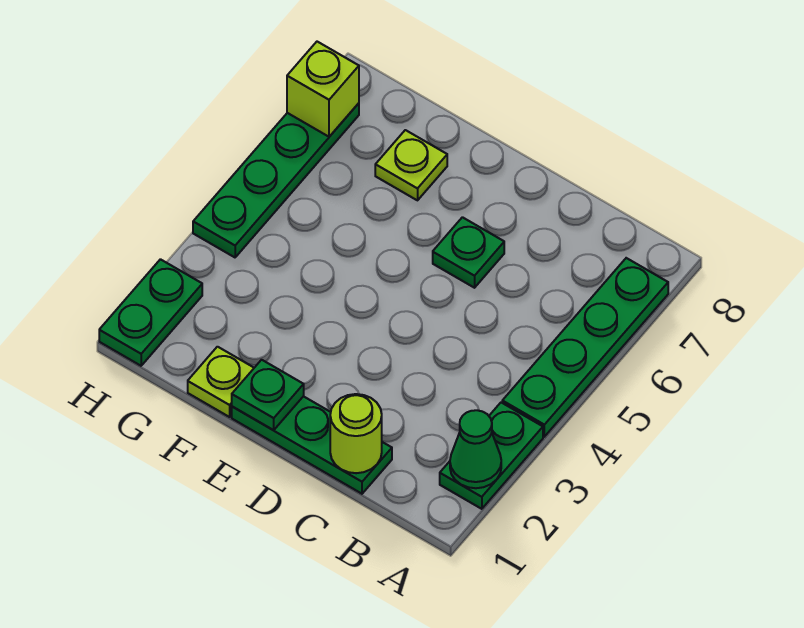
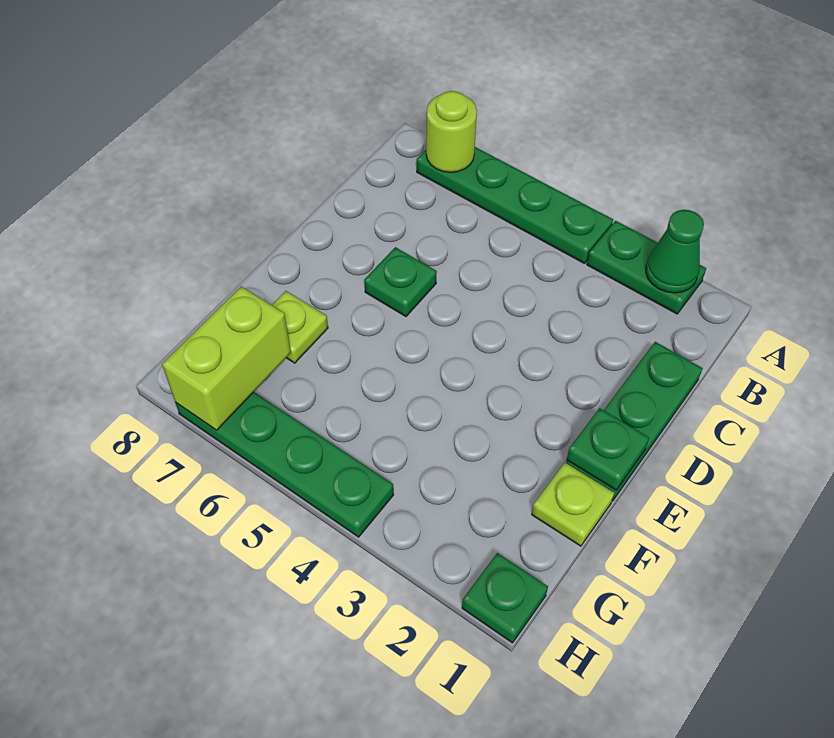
lime 1x1 round brick [330,394,382,473] -> lime 1x1 round brick moved to [426,91,477,172]
green 1x2 plate [99,259,202,366] -> green 1x1 plate [462,553,548,643]
lime 1x1 brick [287,42,359,137] -> lime 1x2 brick [162,286,291,430]

